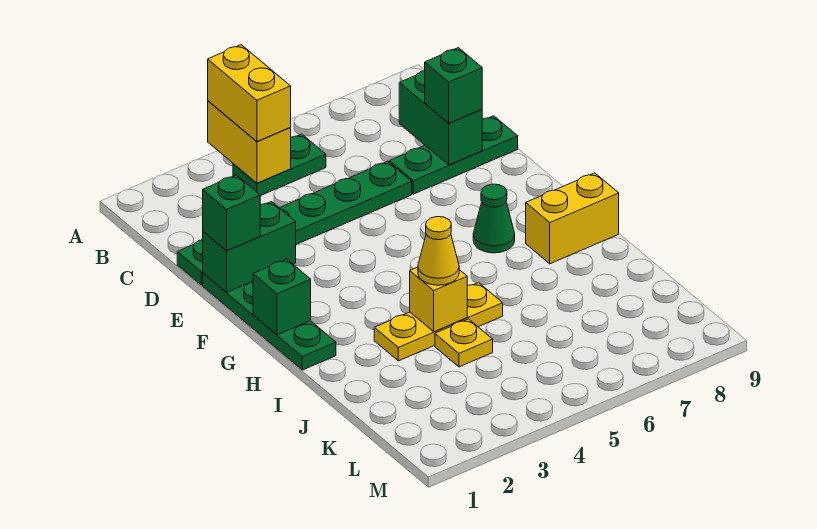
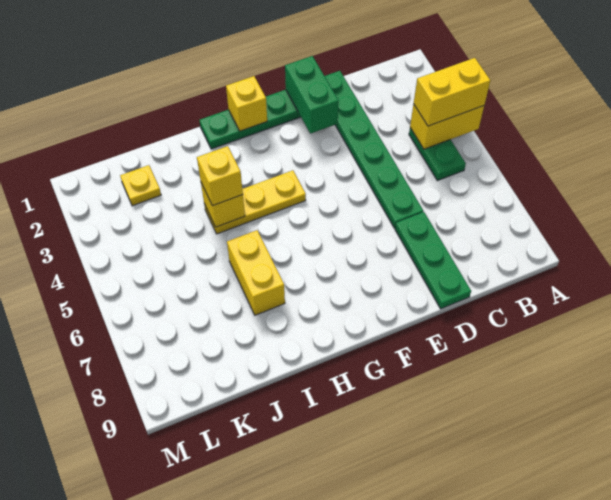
green 1x2 brick [399,71,482,165] -> none
green 1x1 brick [425,48,482,123] -> none
green 1x1 brick [203,175,260,250] -> none
green 1x1 brick [253,259,311,335] -> yellow 1x1 brick [226,76,267,131]
green 1x1 cone [473,184,515,253] -> none
yellow 1x2 brick [526,173,619,264] -> yellow 1x2 brick moved to [227,230,285,315]
yellow 1x3 plate [374,283,503,361] -> yellow 1x3 plate turned to [204,170,306,234]
yellow 1x1 cone [418,217,459,285] -> yellow 1x1 brick [197,146,243,206]
yellow 1x1 plate [435,319,493,367] -> yellow 1x1 plate moved to [120,165,161,206]

